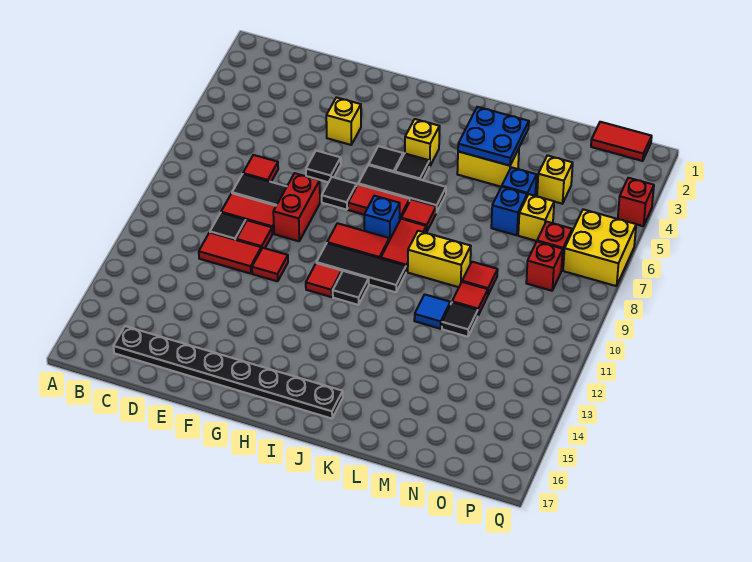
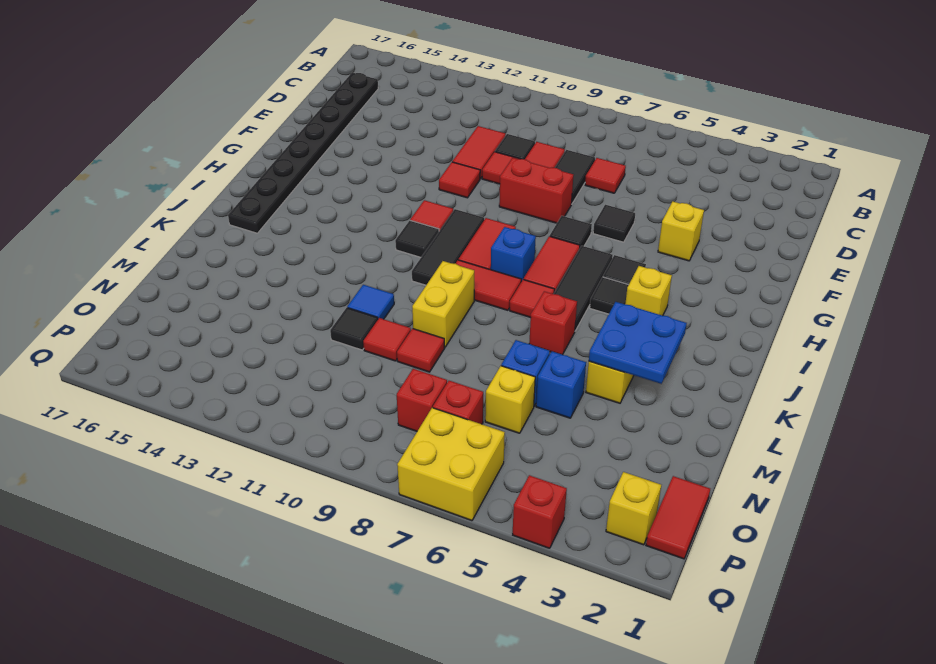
none -> red 1x1 brick [529,291,577,355]
yellow 1x1 brick [537,155,573,204] -> yellow 1x1 brick moved to [606,472,661,545]

